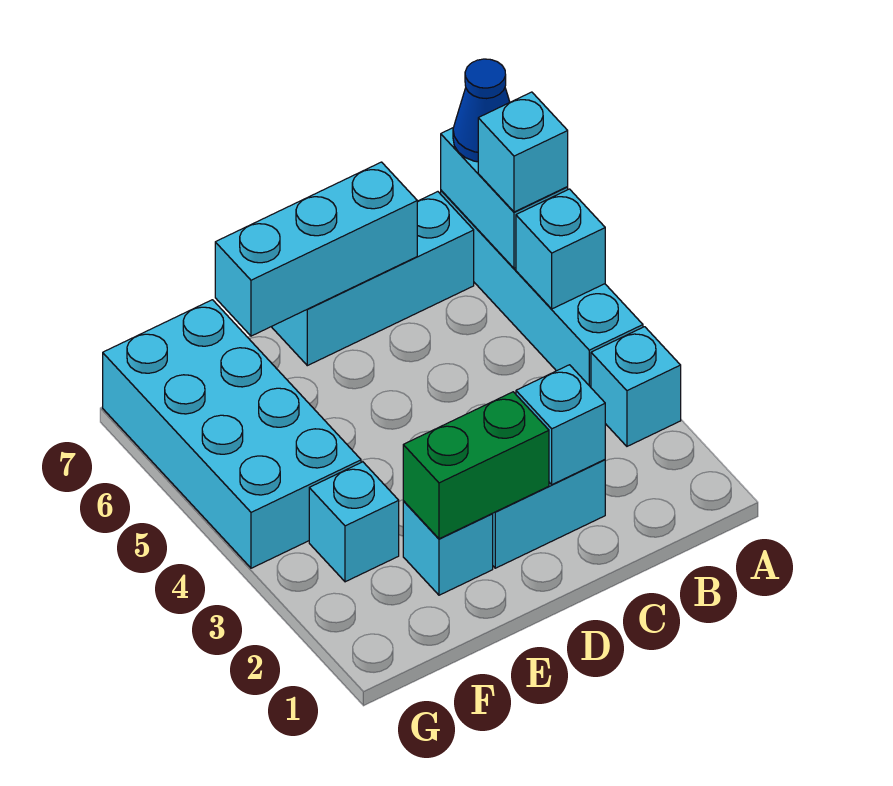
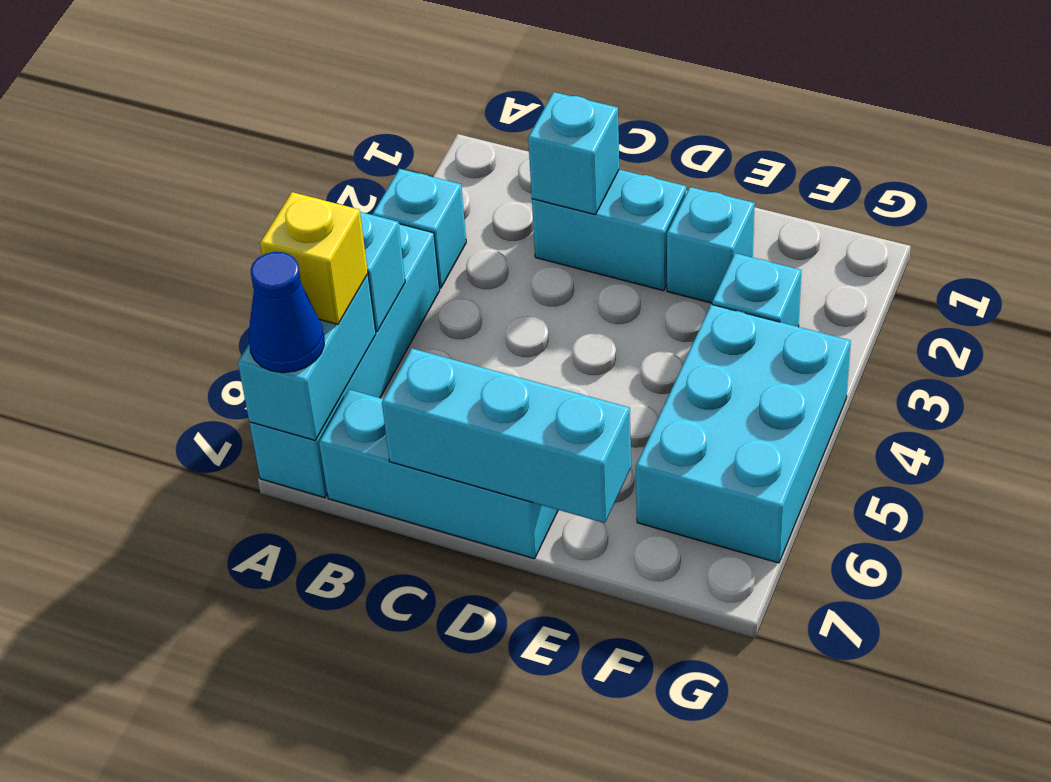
cyan 1x1 brick [478,92,568,212] -> yellow 1x1 brick [260,192,368,324]
green 1x2 brick [403,392,549,539] -> none
cyan 2x4 brick [103,300,361,568] -> cyan 2x3 brick [636,304,851,563]

